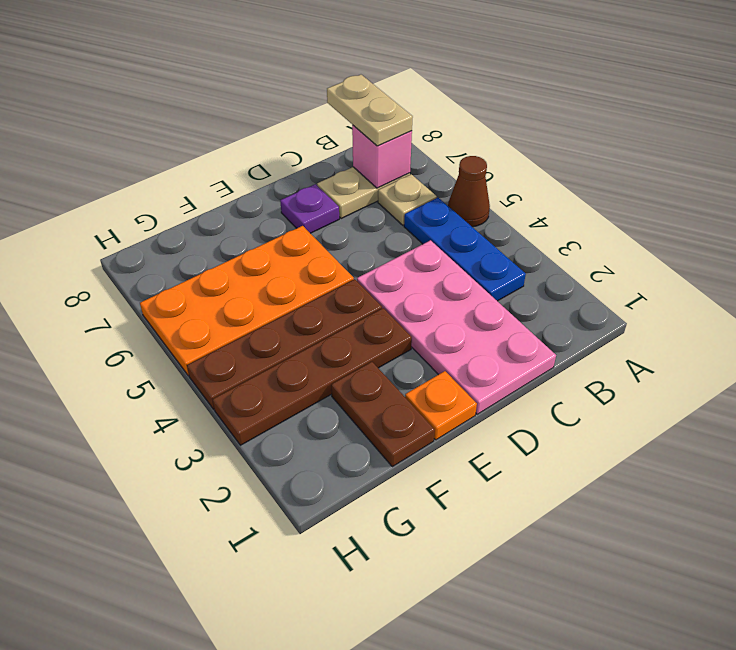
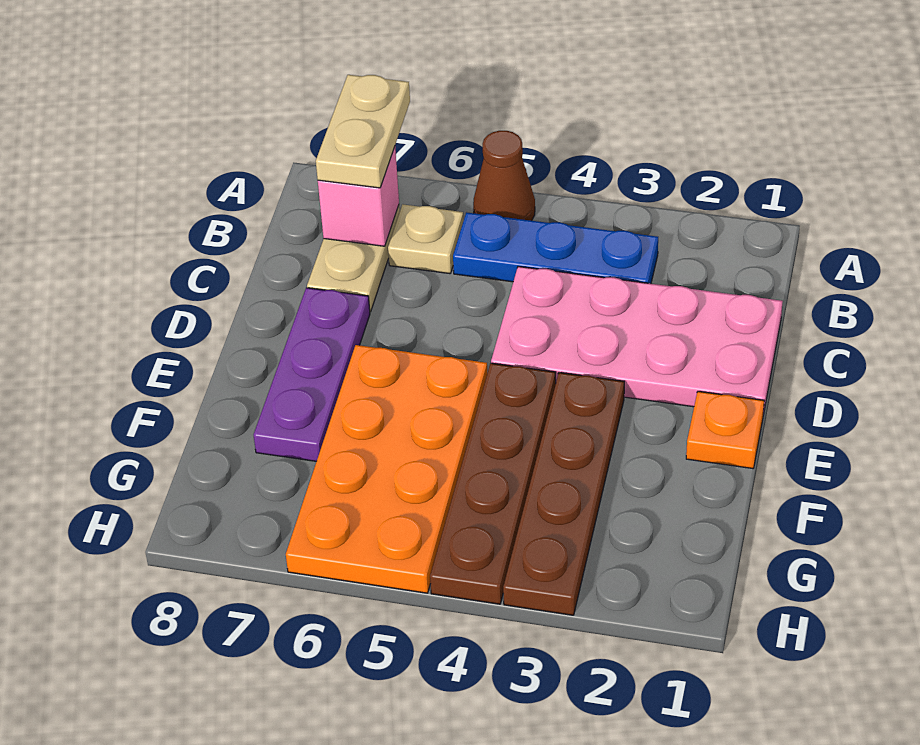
tan 1x2 plate [327,75,413,146] -> tan 1x2 plate turned to [316,75,410,188]
purple 1x1 plate [280,184,339,233] -> purple 1x3 plate [254,288,370,461]
brown 1x2 plate [331,362,435,467] -> none

